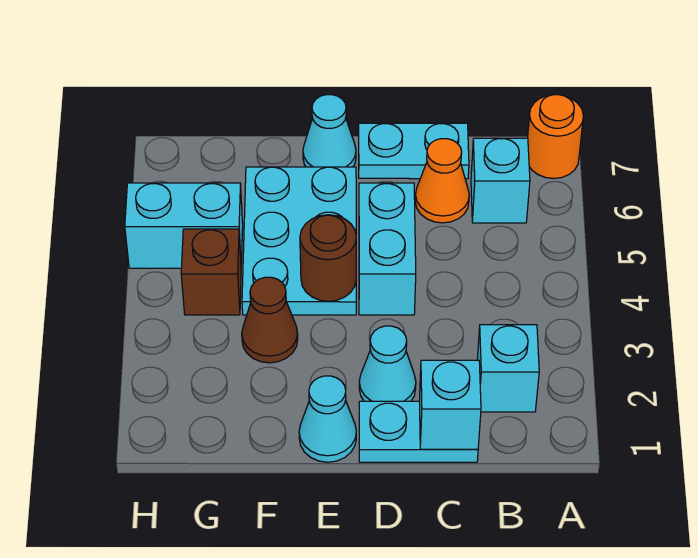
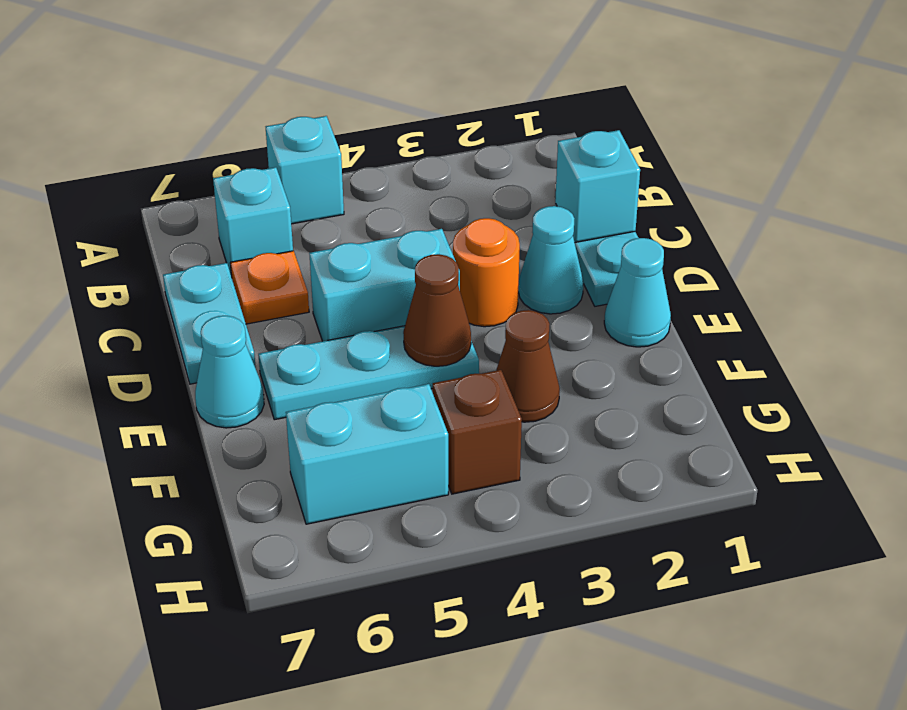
orange 1x1 round brick [528,95,584,179] -> orange 1x1 round brick moved to [453,218,520,327]
cyan 1x1 brick [477,325,539,412] -> cyan 1x1 brick moved to [266,116,344,224]
orange 1x1 cone [415,139,469,223] -> orange 1x1 plate [230,251,309,324]
cyan 2x3 plate [242,167,356,315] -> cyan 1x3 plate [258,326,479,420]
brown 1x1 round brick [300,215,356,301] -> brown 1x1 cone [403,254,471,366]
cyan 1x2 brick [125,183,243,268] -> cyan 1x2 brick turned to [286,384,448,524]

